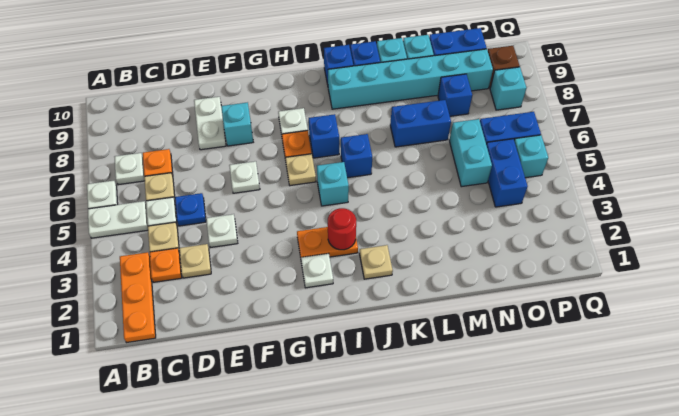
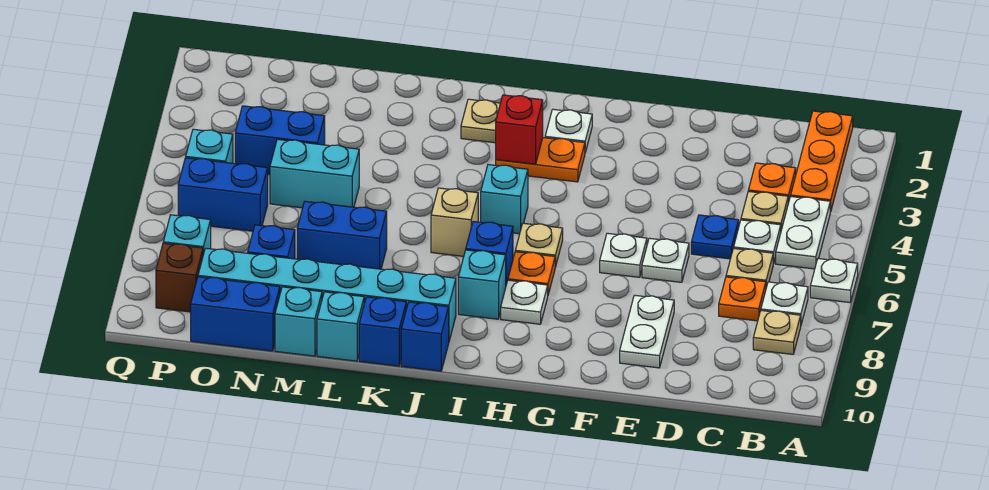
white 1x2 plate [88,201,148,238] -> white 1x2 plate turned to [776,197,830,269]
tan 1x1 plate [179,244,211,278] -> tan 1x1 plate moved to [753,311,801,354]
white 1x1 plate [206,214,238,248] -> white 1x1 plate moved to [642,238,689,282]
cyan 1x1 brick [221,102,253,146] -> cyan 1x1 brick moved to [458,250,506,319]
red 1x1 round brick [328,208,356,250] -> red 1x1 brick [496,95,543,164]
blue 1x1 brick [341,134,372,178] -> tan 1x1 brick [431,188,478,256]
cyan 1x2 brick [449,119,492,187] -> cyan 1x2 brick turned to [270,139,359,208]
blue 1x2 brick [486,139,528,207] -> blue 1x2 brick turned to [235,106,325,175]

